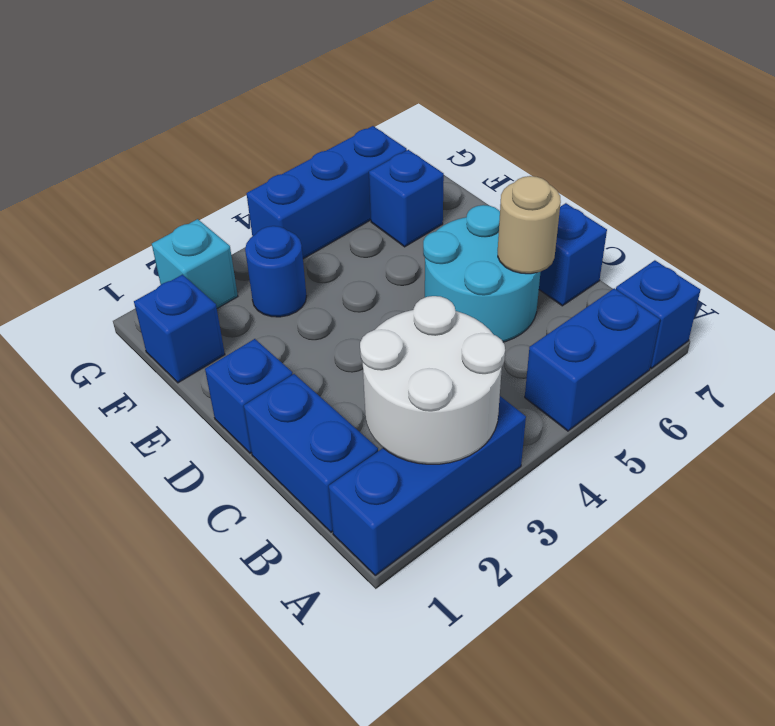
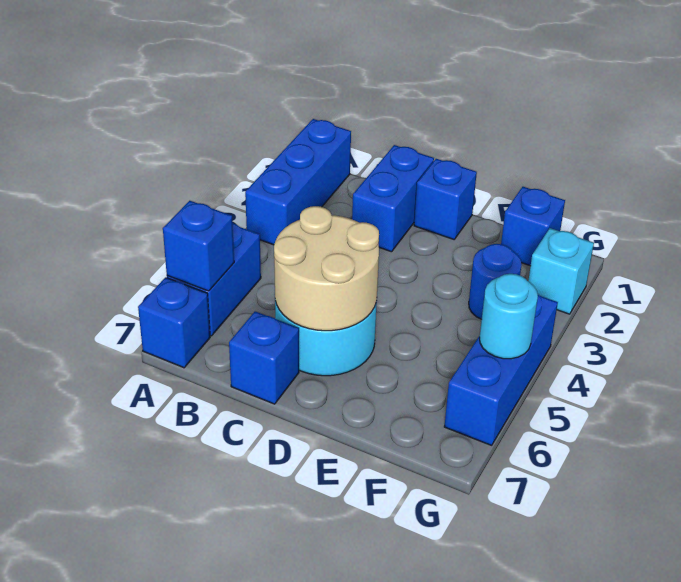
white 2x2 round brick [360,296,505,464] -> none
blue 1x2 brick [244,374,378,532] -> blue 1x2 brick turned to [352,145,434,252]
tan 1x1 round brick [498,176,561,274] -> tan 2x2 round brick [274,206,379,331]
blue 1x1 brick [369,150,444,247] -> blue 1x1 brick moved to [163,201,234,291]
none -> cyan 1x1 round brick [480,274,538,359]

